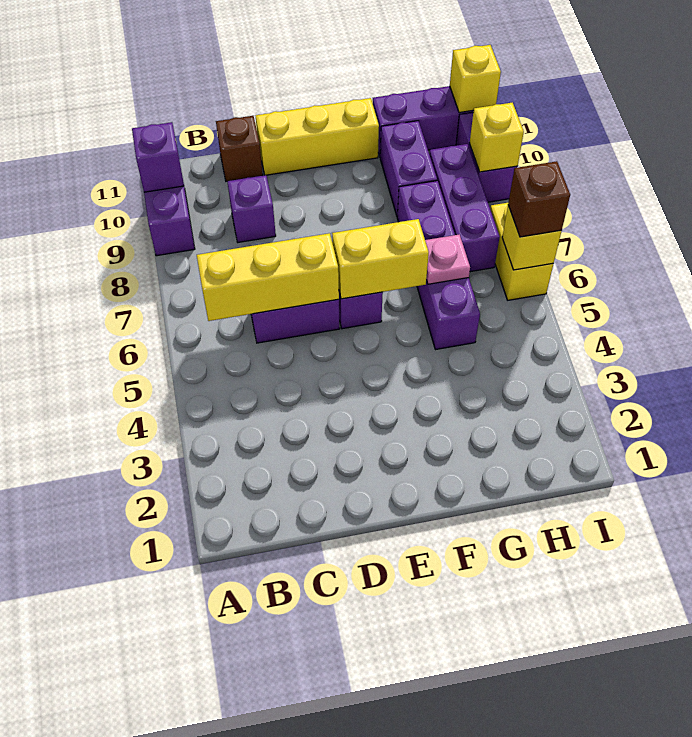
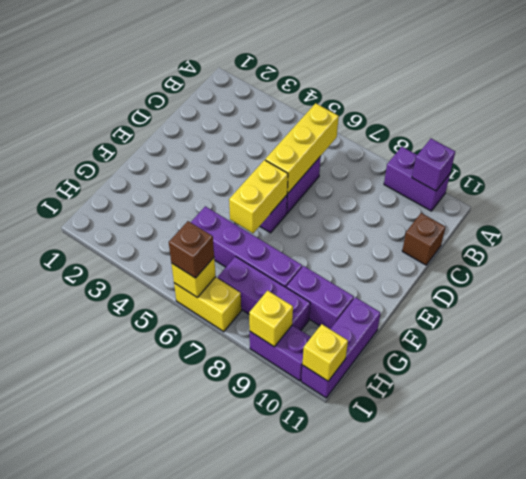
purple 1x1 brick [227,175,276,242] -> none
yellow 1x3 brick [256,98,379,175] -> none
pink 1x1 plate [425,234,470,284] -> none

